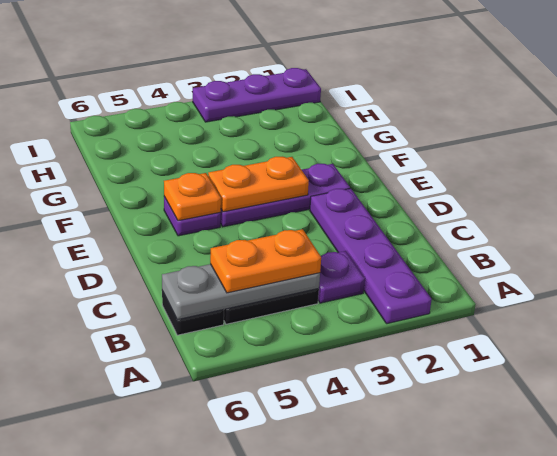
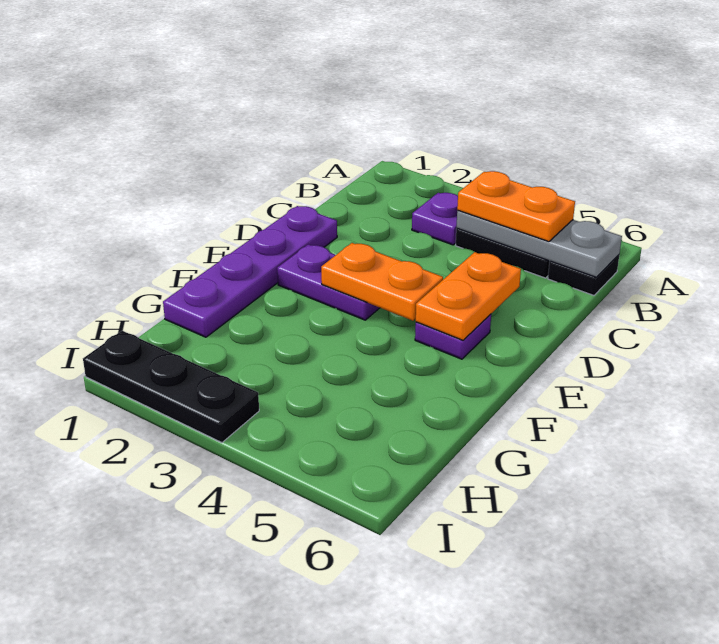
purple 1x4 plate [310,188,432,324] -> purple 1x4 plate moved to [163,206,337,337]
purple 1x3 plate [220,164,350,227] -> purple 1x2 plate [277,244,379,320]
orange 1x1 plate [164,173,221,221] -> orange 1x2 plate [416,252,521,340]
purple 1x3 plate [193,68,321,122] -> black 1x3 plate [83,331,259,443]

